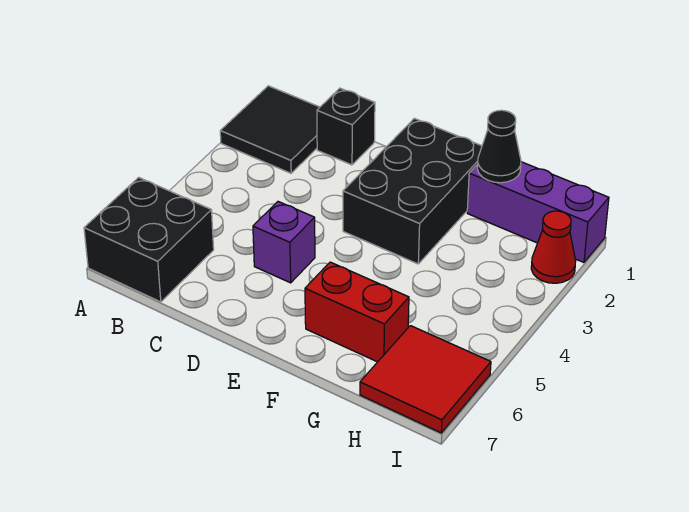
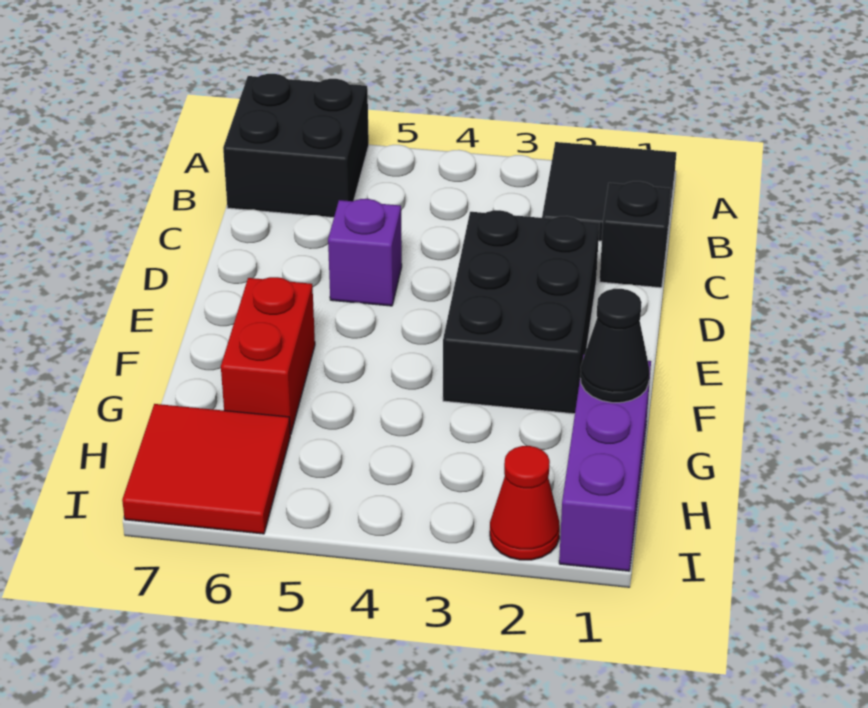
black 2x3 brick [343,118,482,264] -> black 2x3 brick turned to [443,210,599,414]

